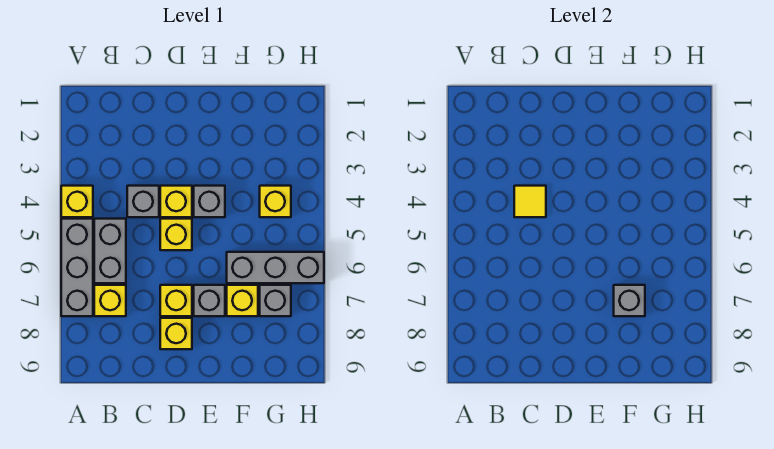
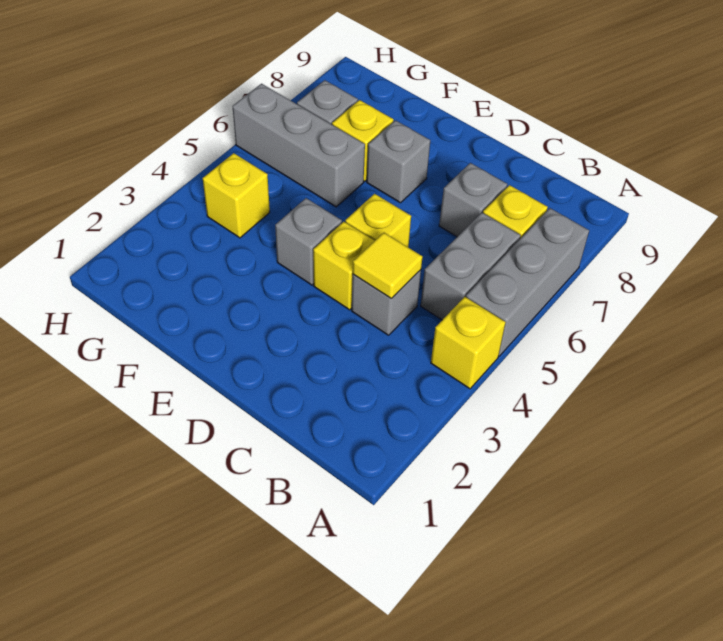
yellow 1x1 brick [160,285,192,316] -> none
yellow 1x1 brick [160,318,192,349] -> none
grey 1x1 brick [614,285,645,316] -> grey 1x1 brick moved to [439,163,507,237]

